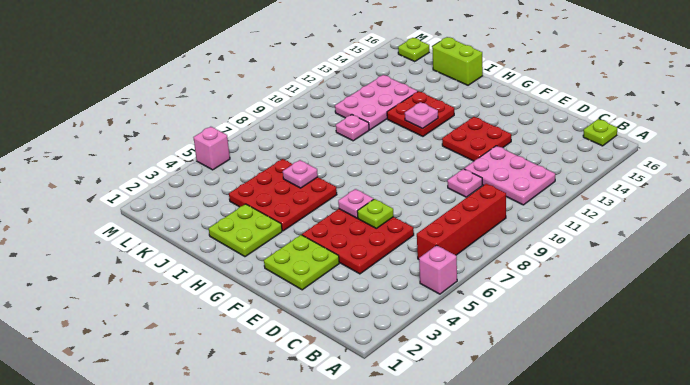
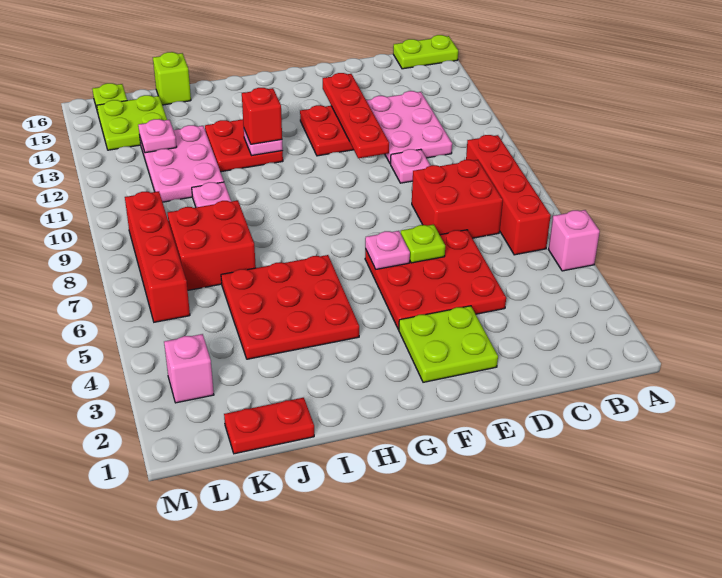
pink 2x3 plate [464,146,555,205] -> pink 2x3 plate turned to [366,91,452,164]
lime 1x1 plate [583,119,617,146] -> lime 1x2 plate [393,35,458,69]
none -> red 2x2 brick [412,160,503,238]
none -> red 1x4 plate [323,73,389,158]
lime 2x2 plate [209,204,282,257] -> lime 2x2 plate moved to [97,95,167,150]
none -> red 1x1 brick [242,88,282,144]
pink 1x1 plate [283,160,318,188] -> pink 1x1 plate moved to [138,119,177,153]
lime 1x2 brick [432,37,483,85] -> lime 1x1 brick [153,52,191,105]
none -> red 1x2 plate [224,398,314,454]
none -> red 2x2 brick [167,200,256,290]
none -> red 1x4 brick [125,191,190,322]
pink 1x1 brick [193,127,230,170] -> pink 1x1 brick moved to [164,334,214,403]

